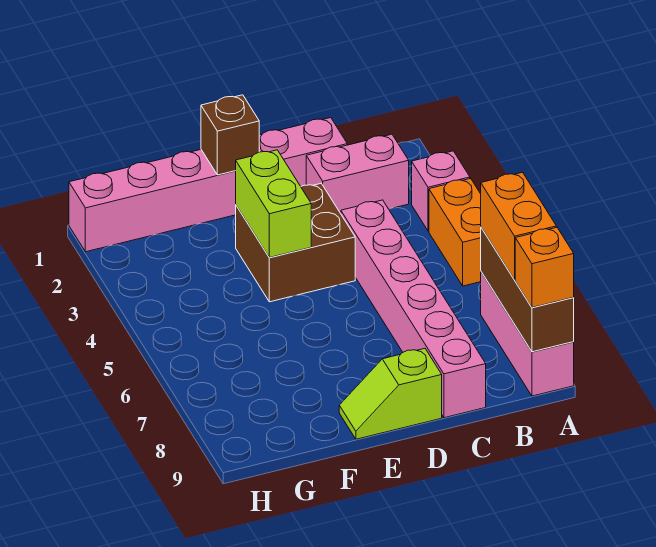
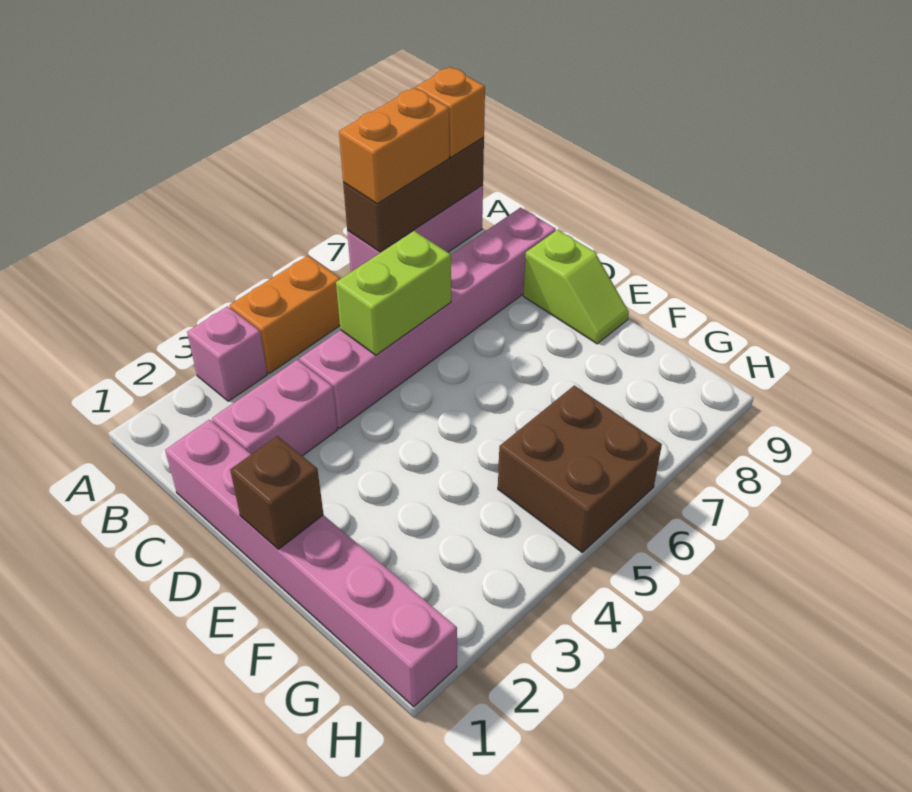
pink 1x2 brick [306,134,409,214] -> pink 1x2 brick turned to [212,360,337,456]
brown 2x2 brick [236,184,355,302] -> brown 2x2 brick moved to [498,385,662,552]
lime 1x2 brick [236,150,311,258] -> lime 1x2 brick moved to [336,231,451,355]

